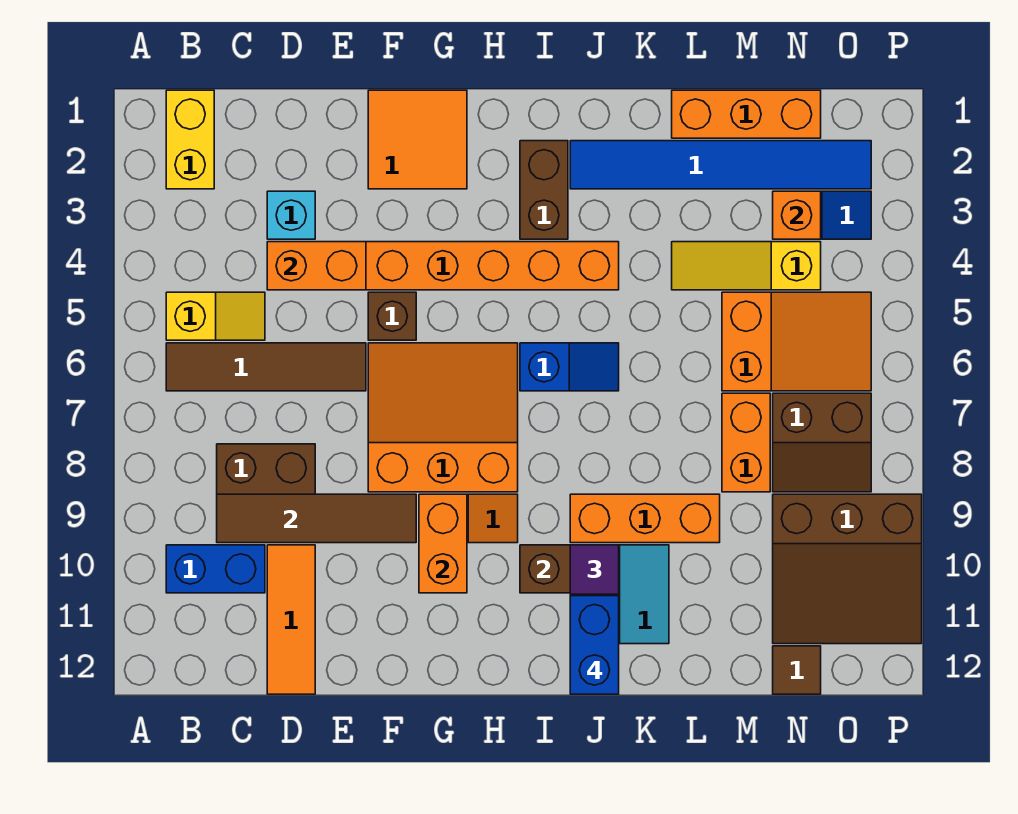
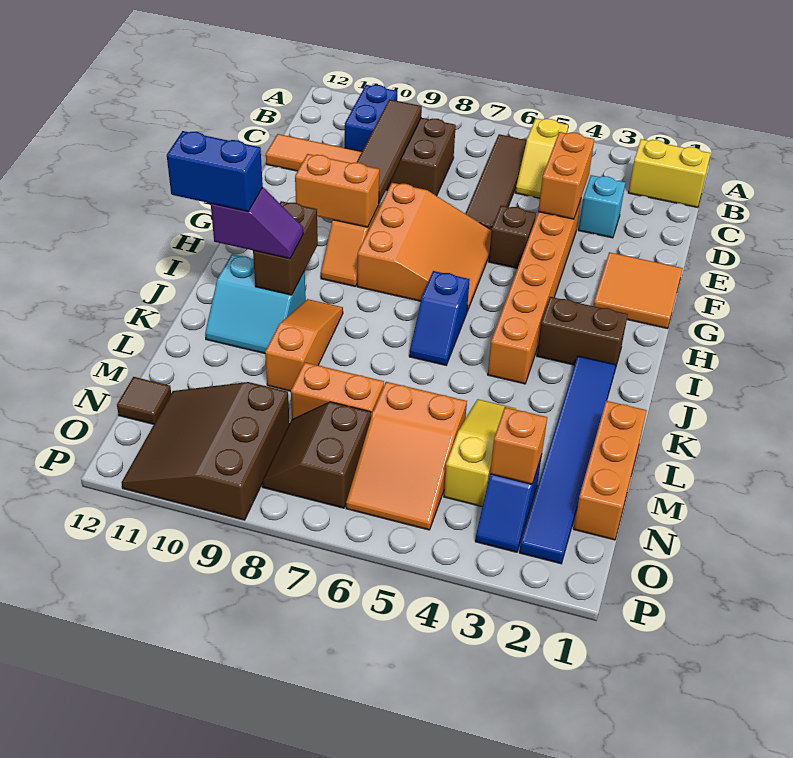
orange 1x3 brick [570,494,720,543] -> orange 1x3 slope [265,299,343,391]

